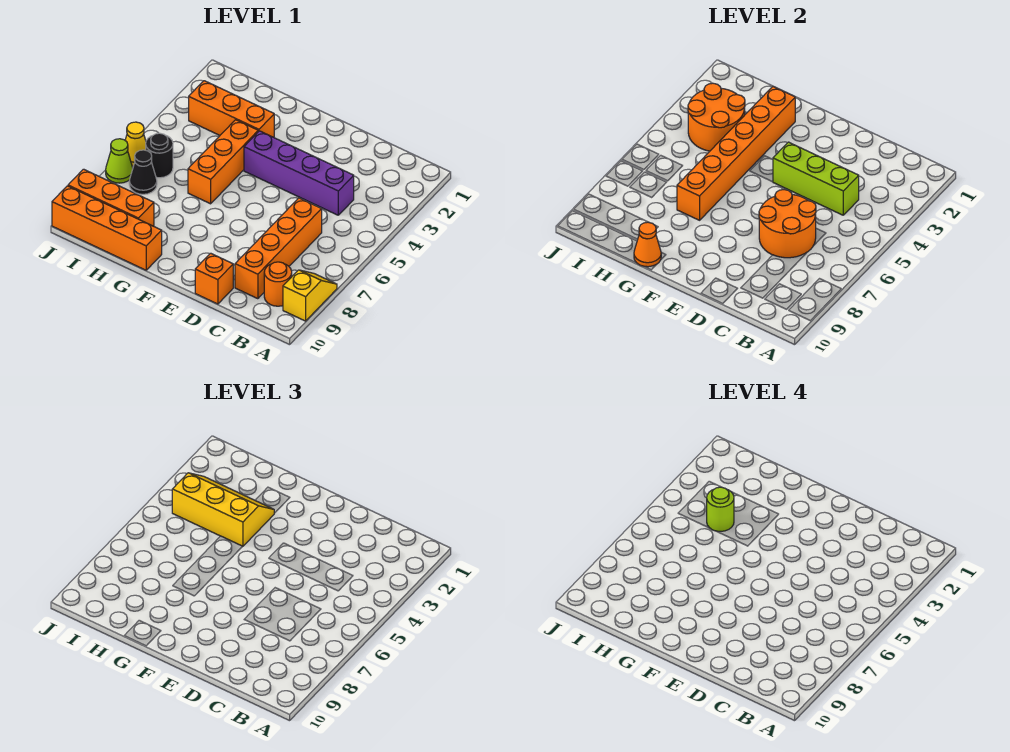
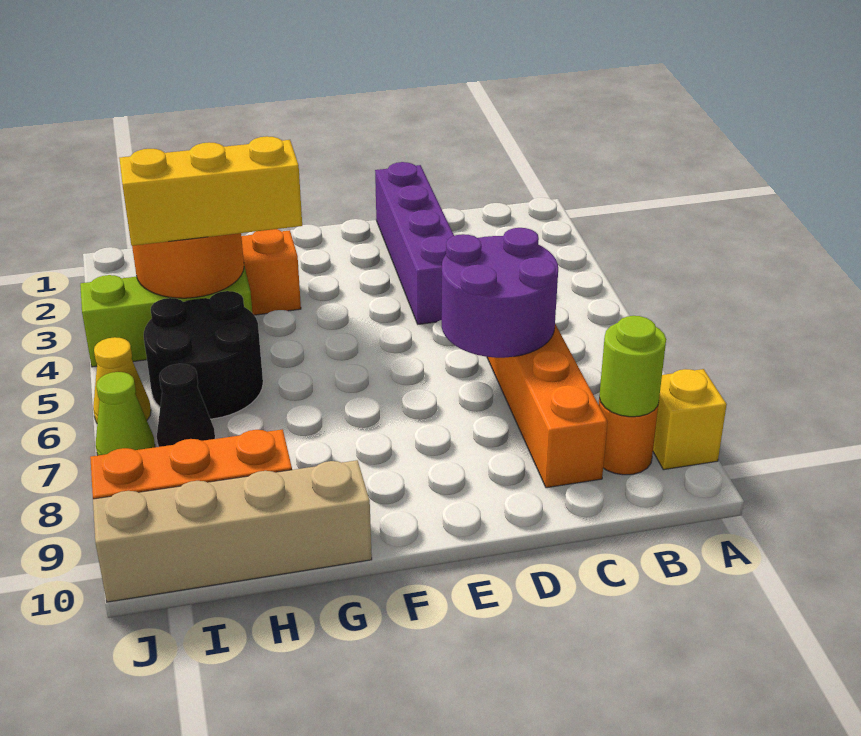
purple 1x4 brick [244,131,354,215] -> purple 1x4 brick turned to [375,162,454,324]
lime 1x3 brick [773,142,859,215] -> lime 1x3 brick moved to [80,266,252,367]
orange 2x2 round brick [759,190,816,258] -> purple 2x2 round brick [442,228,558,358]
orange 1x1 brick [195,253,233,304] -> none
orange 1x6 brick [677,87,795,220] -> none
orange 1x3 brick [188,120,258,204] -> none
orange 1x4 brick [52,186,162,270] -> tan 1x4 brick [93,460,372,602]
orange 1x1 cone [634,222,661,267] -> none
lime 1x1 round brick [707,487,734,531] -> lime 1x1 round brick moved to [599,316,666,417]
black 1x1 round brick [146,133,173,178] -> black 2x2 round brick [144,291,263,419]

